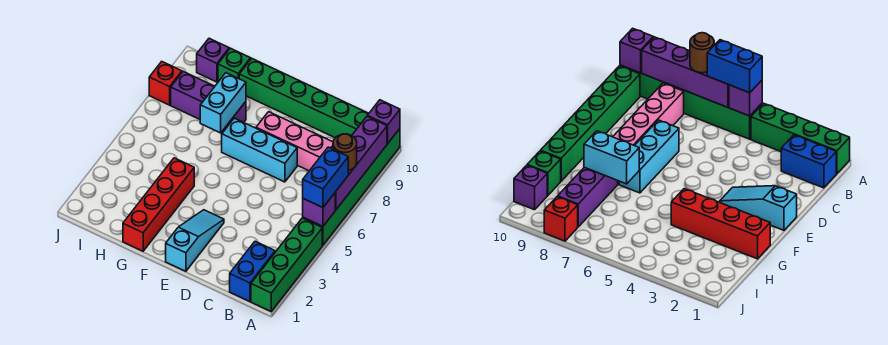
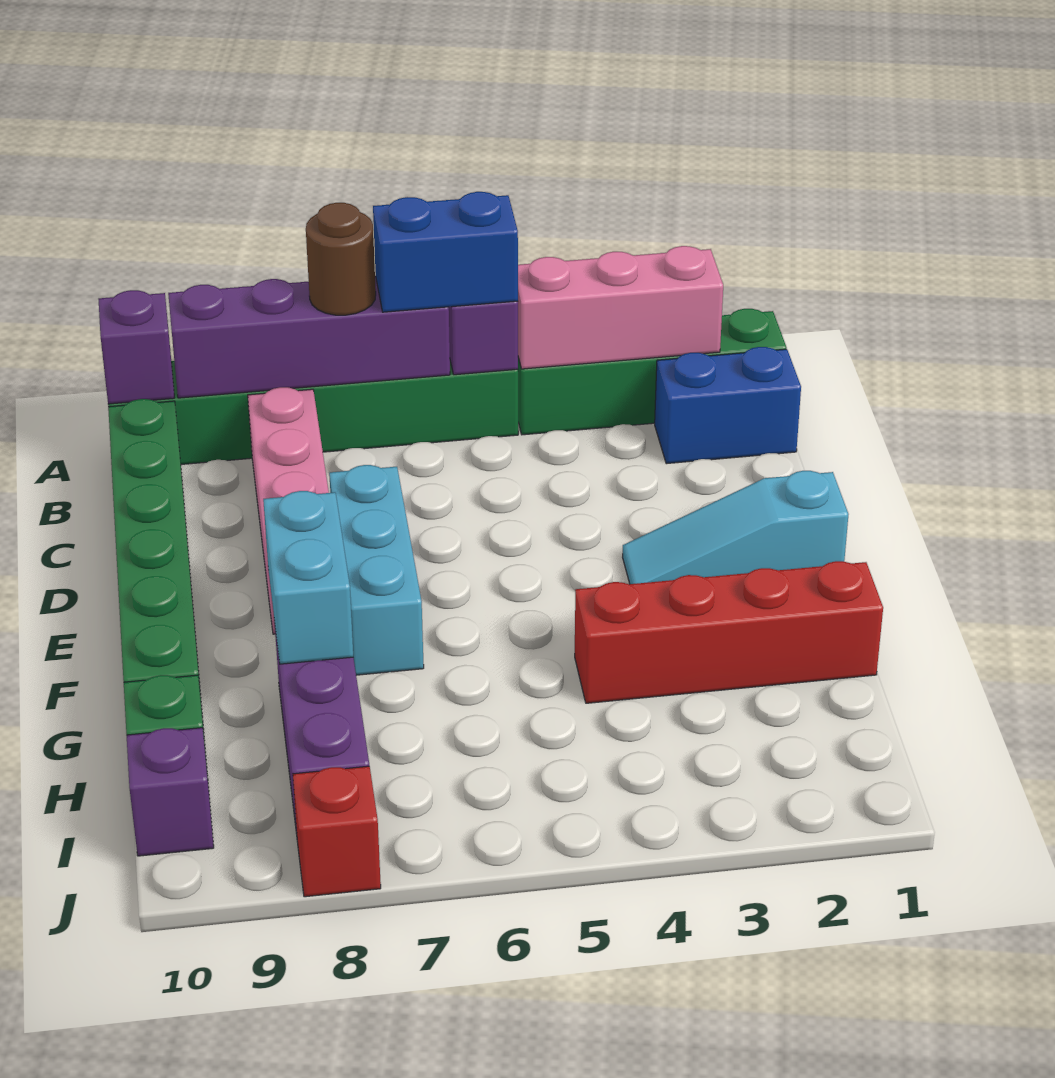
none -> pink 1x3 brick [518,246,723,369]
cyan 1x2 brick [200,73,246,133] -> cyan 1x2 brick turned to [263,491,353,664]

